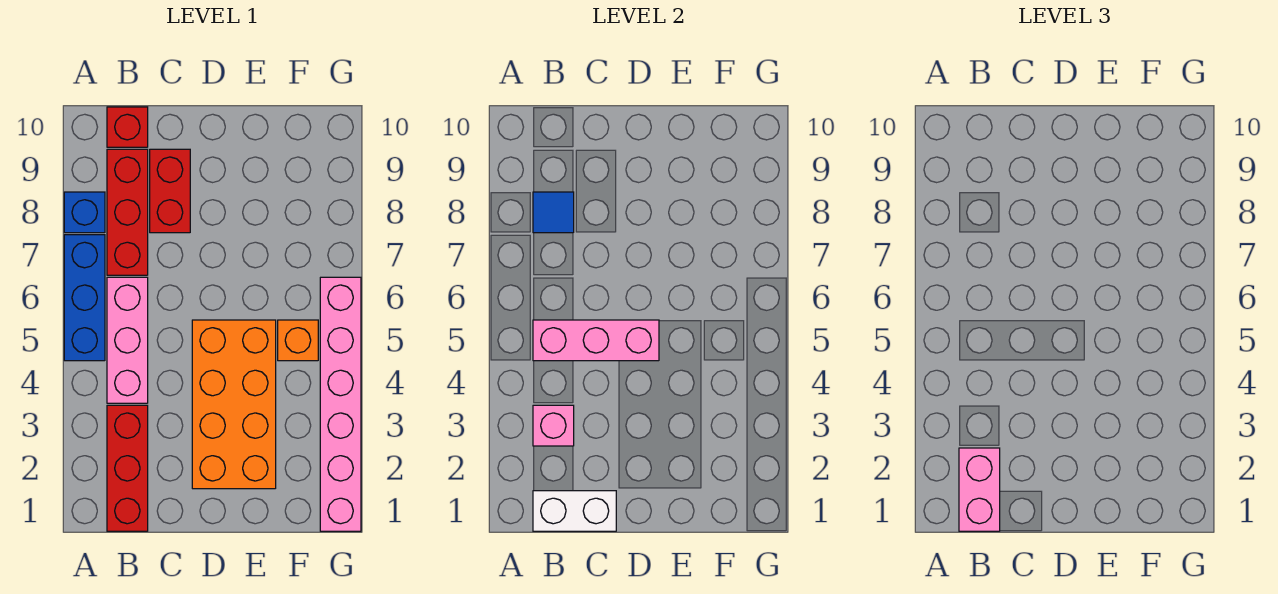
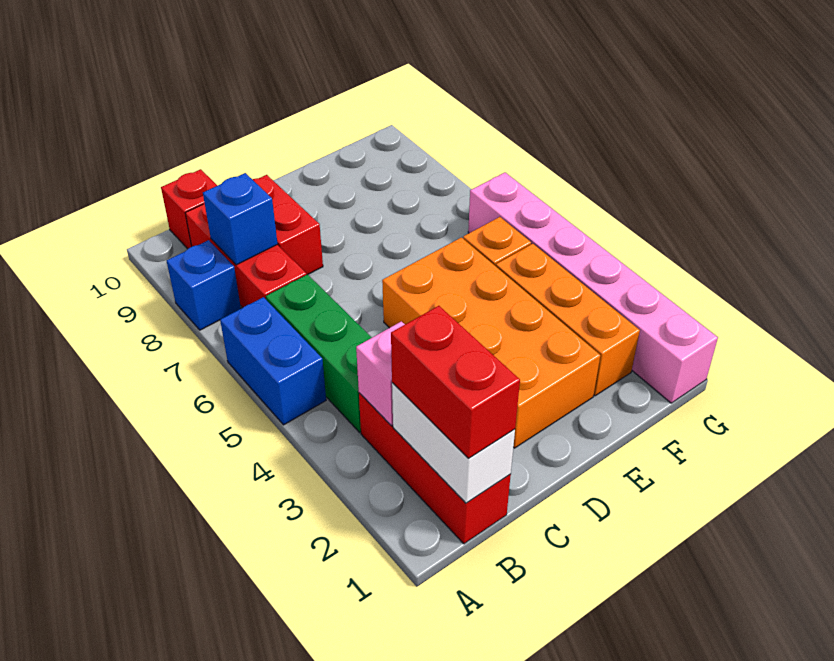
blue 1x3 brick [64,235,105,361] -> blue 1x2 brick [220,297,326,425]
white 1x2 brick [533,491,616,531] -> white 1x2 brick turned to [392,383,515,503]
pink 1x2 brick [959,448,1000,531] -> red 1x2 brick [391,306,520,458]
pink 1x3 brick [107,277,148,403] -> green 1x3 brick [266,275,372,432]
pink 1x3 brick [533,320,659,361] -> none
blue 1x1 tile [533,192,574,233] -> blue 1x1 brick [203,173,277,265]
none -> orange 1x3 brick [496,244,640,396]

